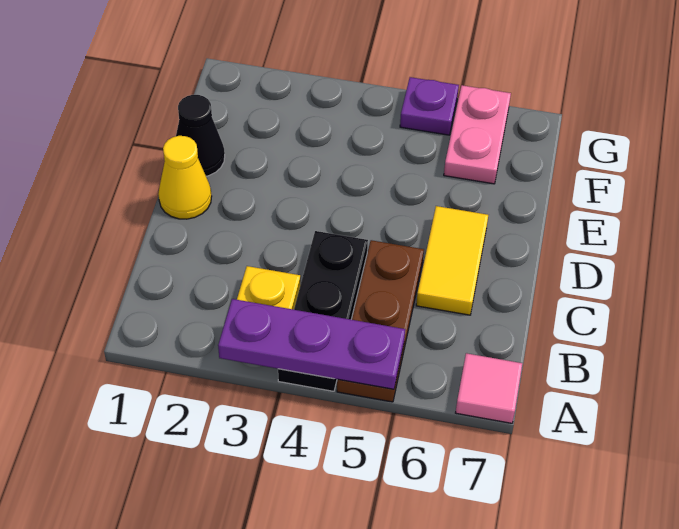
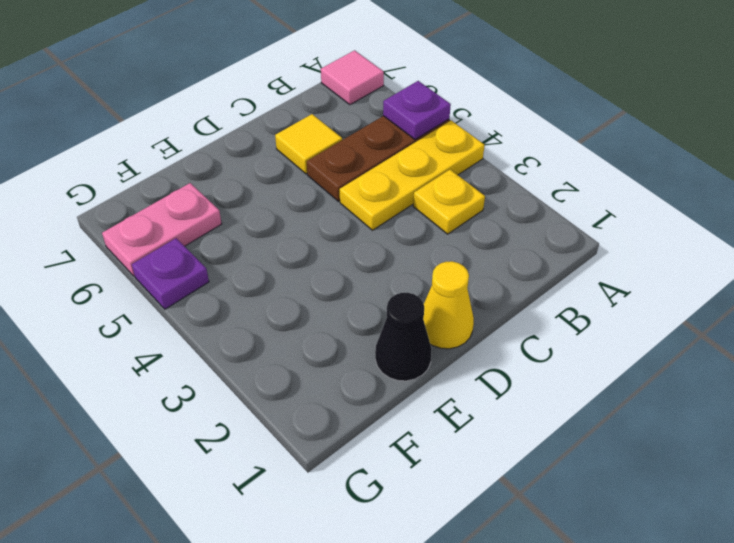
purple 1x3 plate [218,299,405,389] -> purple 1x1 plate [383,81,451,139]
black 1x3 plate [278,231,368,391] -> yellow 1x3 plate [340,121,484,230]
yellow 1x2 tile [416,206,488,315] -> yellow 1x1 tile [275,114,342,174]

